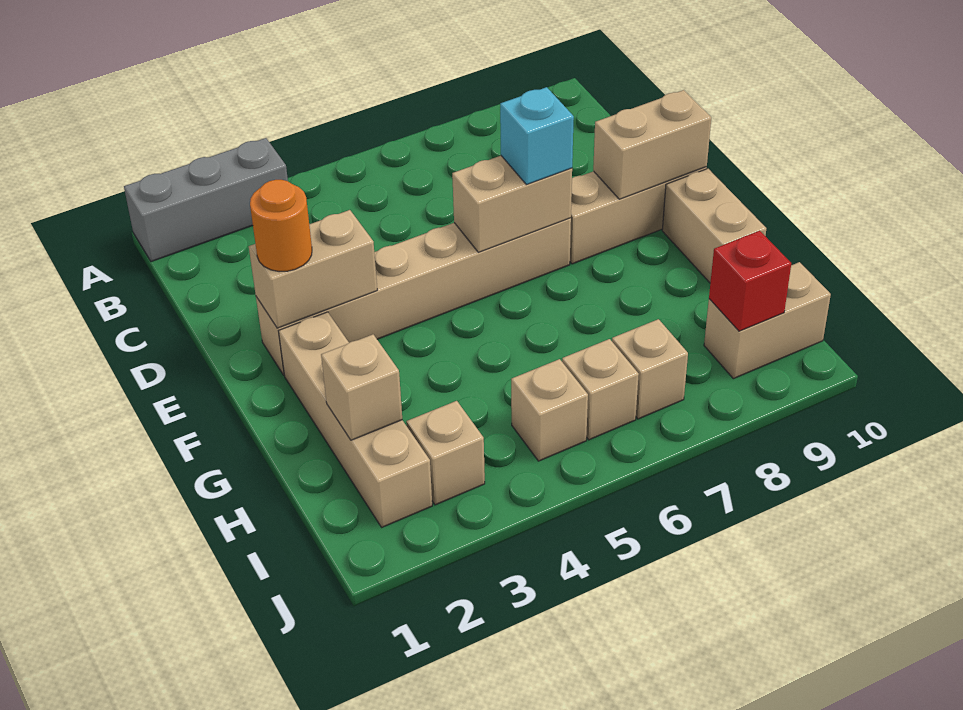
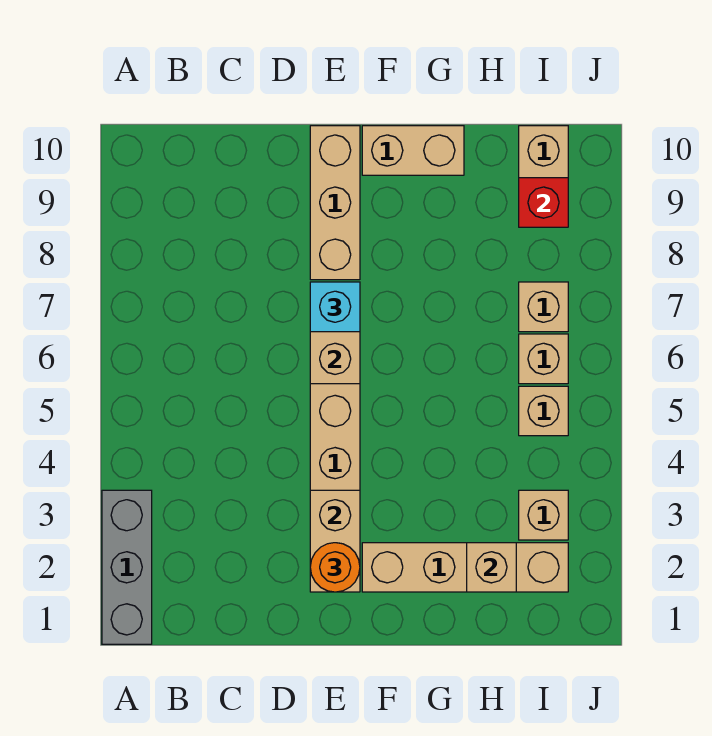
tan 1x2 brick [593,90,711,199] -> none

